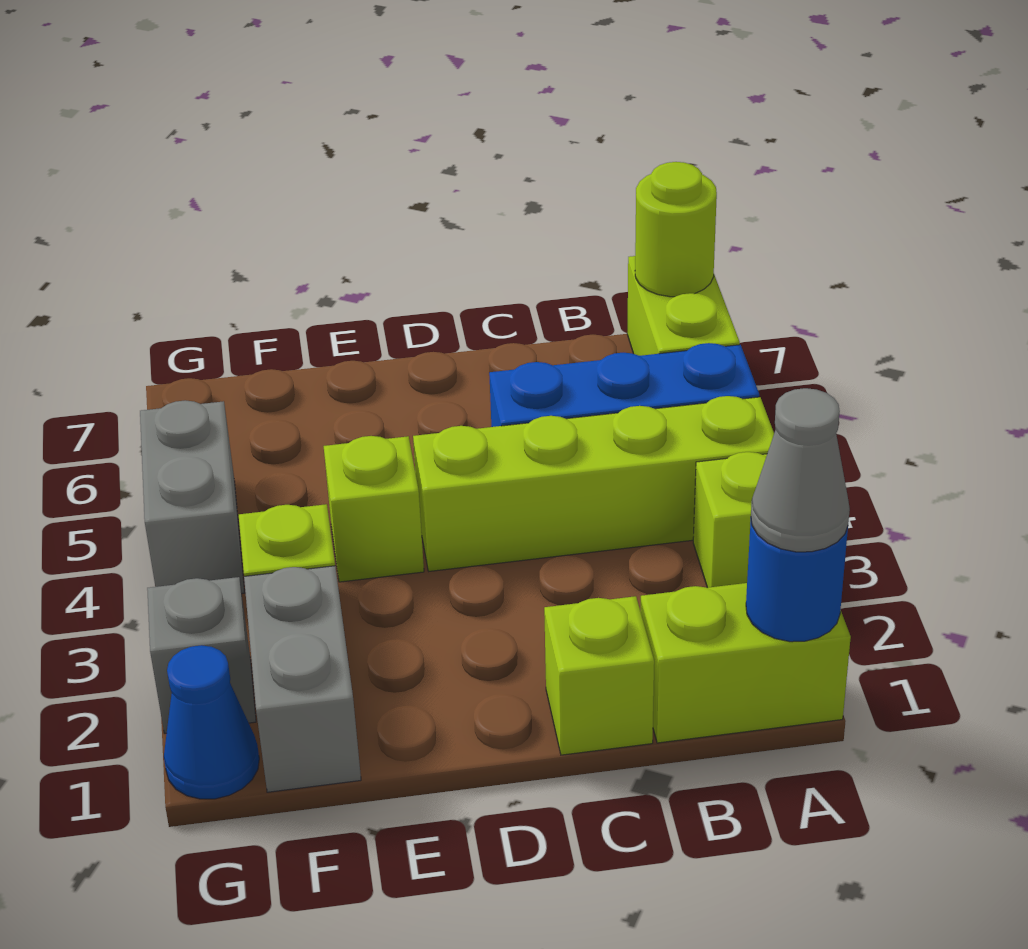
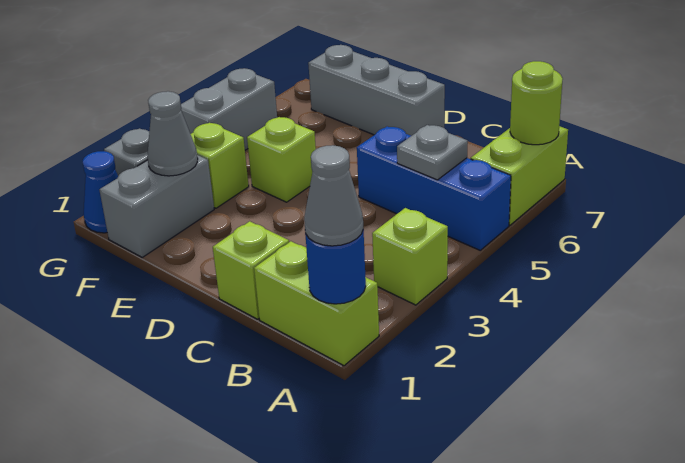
lime 1x4 brick [413,396,774,571] -> none
none -> grey 1x1 plate [397,125,468,180]
none -> grey 1x3 brick [308,45,445,136]
none -> grey 1x1 cone [147,91,198,176]

